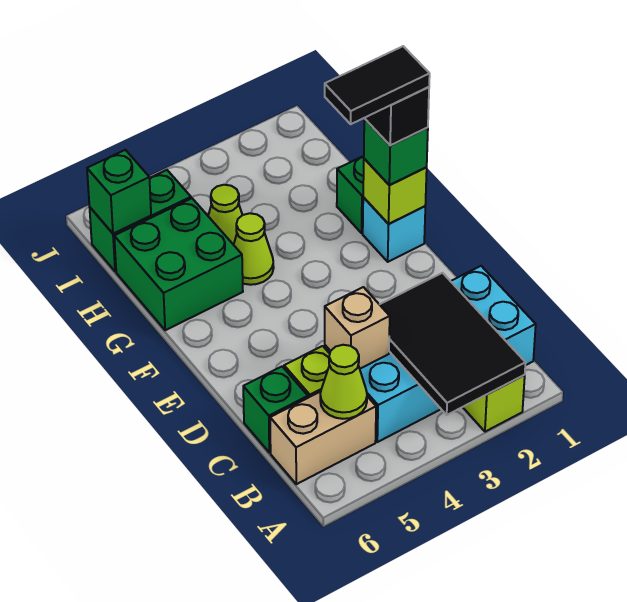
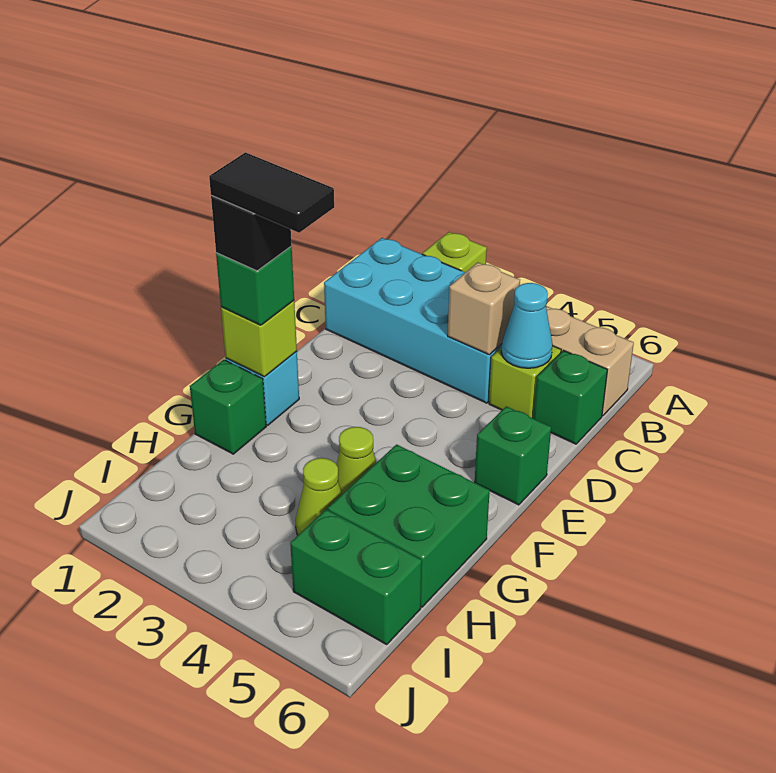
black 2x3 tile [379,273,526,415] -> none
lime 1x1 cone [320,345,367,419] -> none
none -> cyan 1x1 cone [501,283,553,368]
green 1x1 brick [87,150,151,234] -> green 1x1 brick moved to [475,406,551,505]

